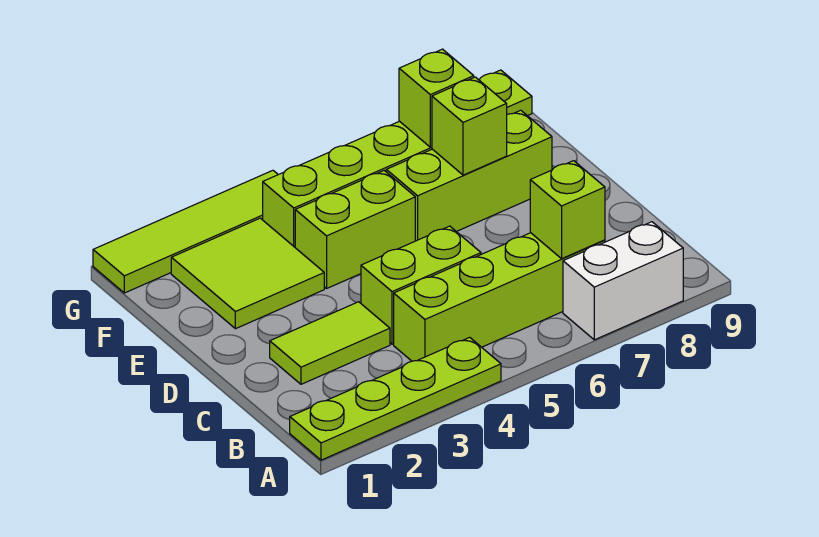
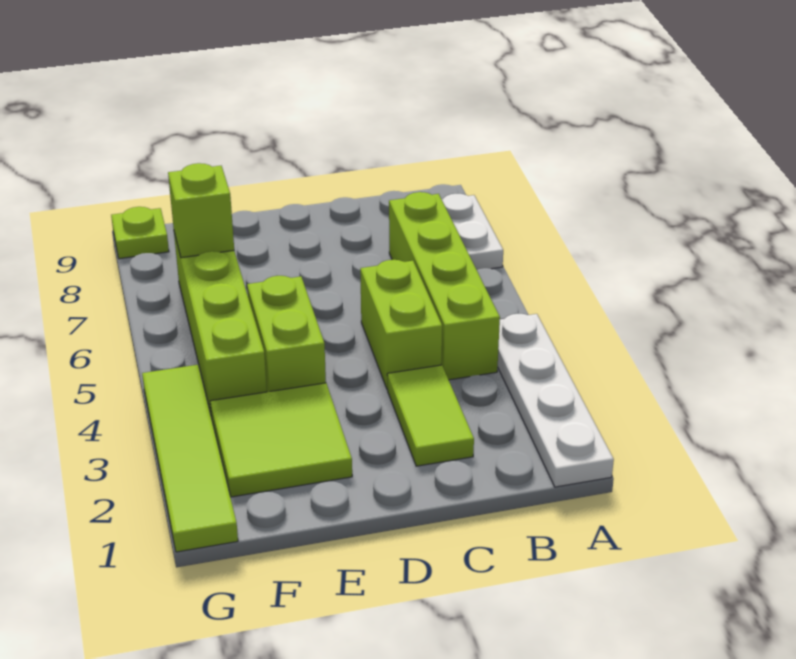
lime 1x4 plate [290,337,501,460] -> white 1x4 plate [498,314,614,487]
white 1x2 brick [563,222,683,340] -> white 1x2 plate [442,194,503,270]
lime 1x1 brick [530,161,605,259] -> none
lime 1x3 brick [386,110,552,241] -> none
lime 1x1 brick [432,77,507,175] -> none

